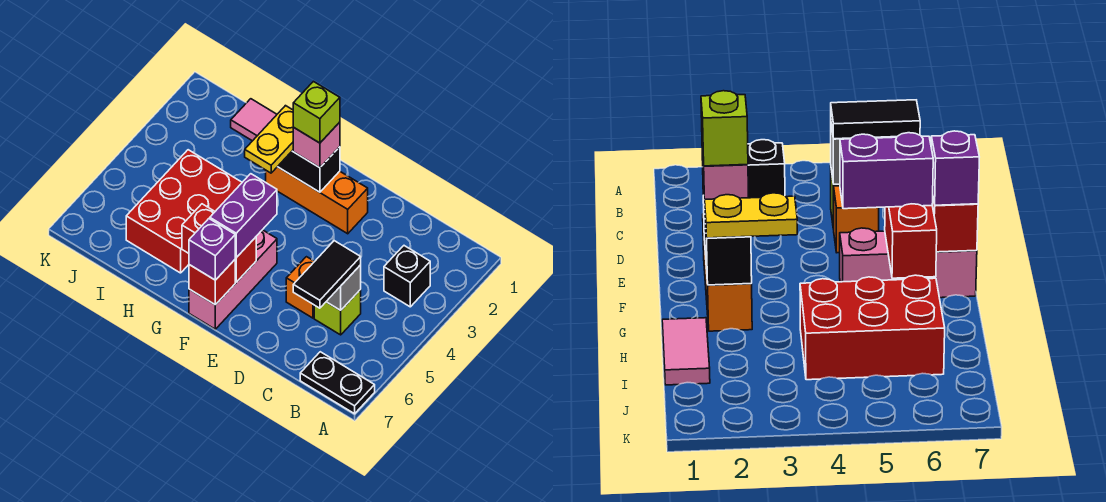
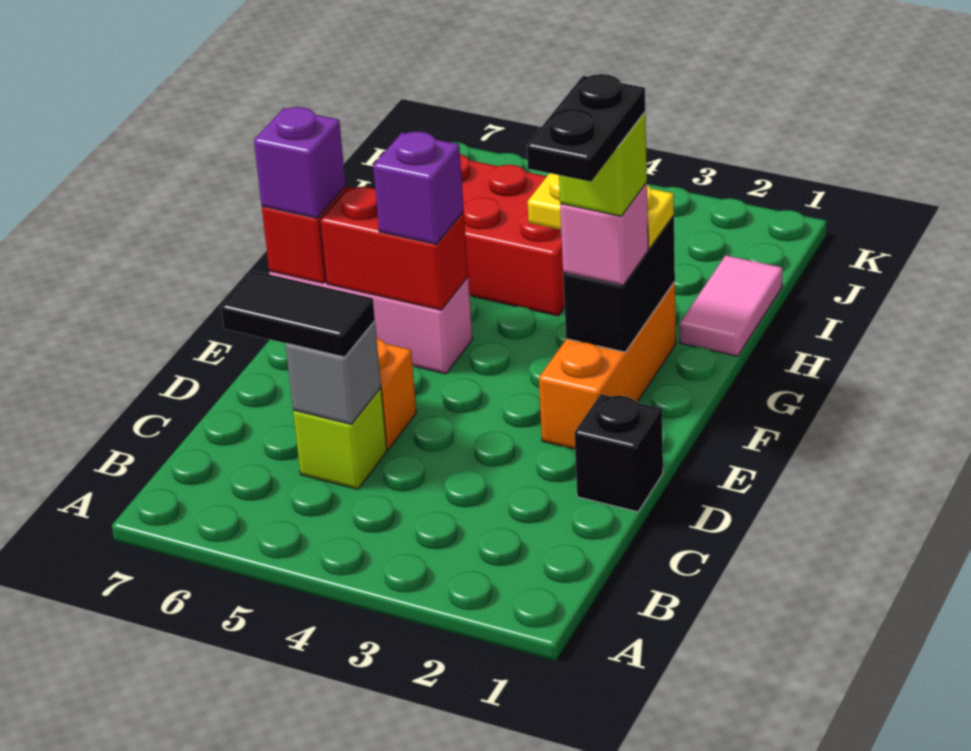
black 1x2 plate [300,352,375,414] -> black 1x2 plate moved to [527,74,645,182]
black 1x1 brick [384,246,430,307] -> black 1x1 brick moved to [574,394,663,512]
purple 1x2 brick [210,174,277,258] -> purple 1x1 brick [373,132,464,244]
red 1x2 brick [182,204,256,282] -> red 1x2 brick turned to [320,187,468,310]

